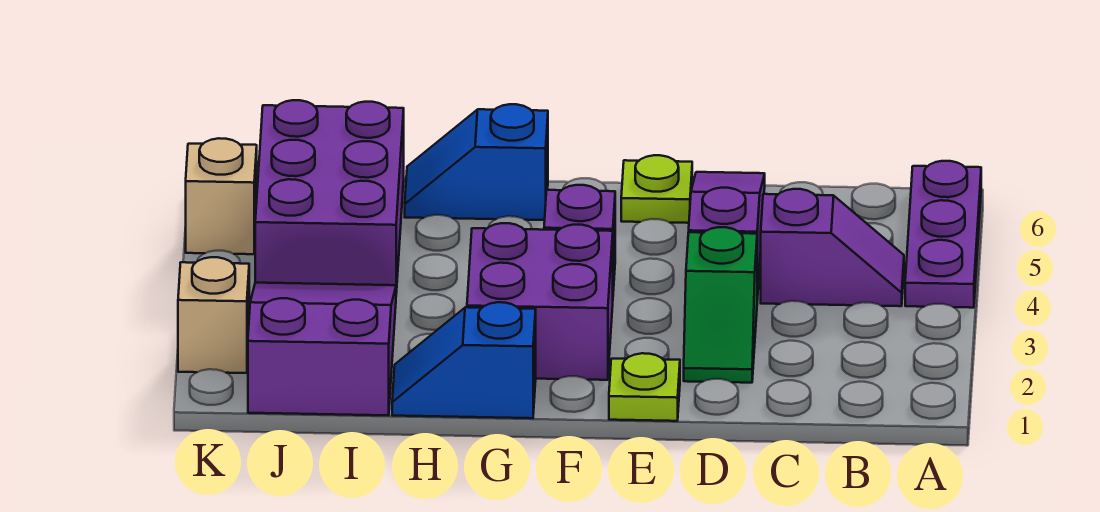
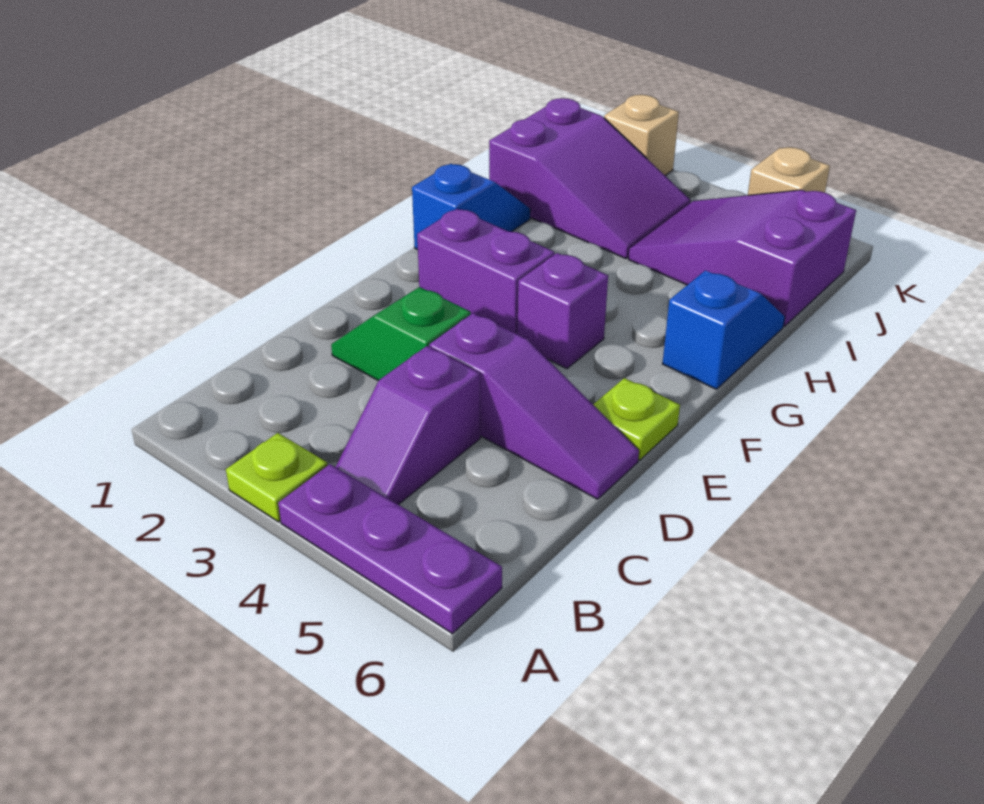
lime 1x1 plate [609,353,680,421] -> lime 1x1 plate moved to [226,433,328,522]
purple 2x2 brick [467,223,613,380] -> purple 1x2 brick [417,209,555,334]
purple 2x3 brick [255,100,404,293] -> purple 2x3 slope [629,190,856,326]

